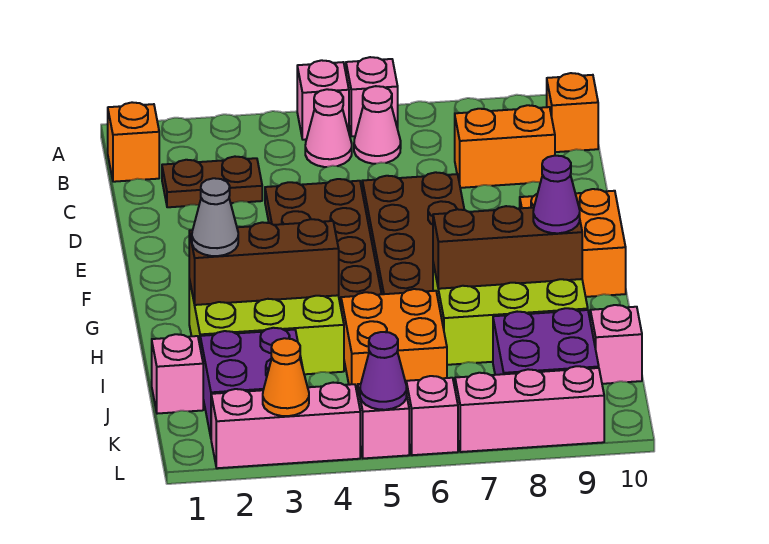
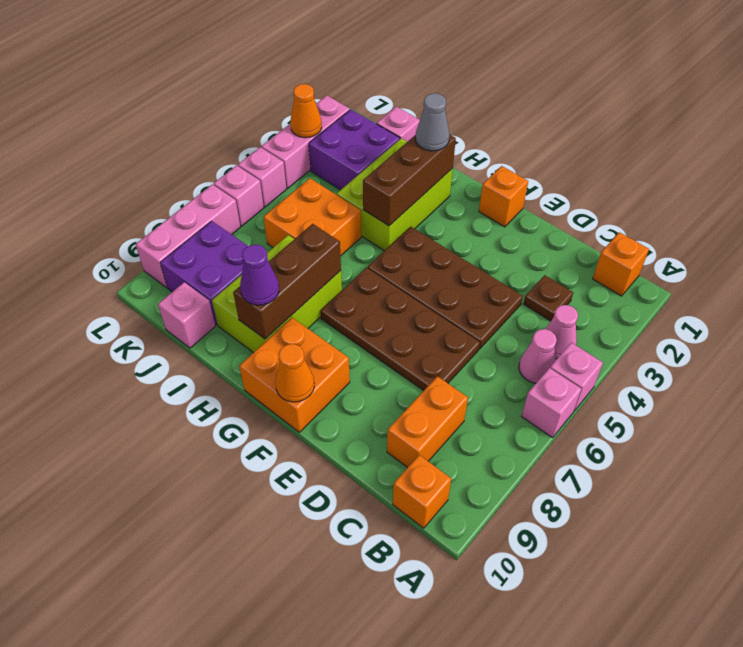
pink 1x1 cone [354,86,401,164] -> pink 1x1 cone moved to [546,305,578,359]
brown 1x2 plate [162,157,262,207] -> brown 1x1 plate [524,275,573,321]
none -> orange 1x1 brick [479,166,528,227]
none -> orange 1x1 cone [275,344,314,402]
purple 1x1 cone [360,332,407,410] -> none

